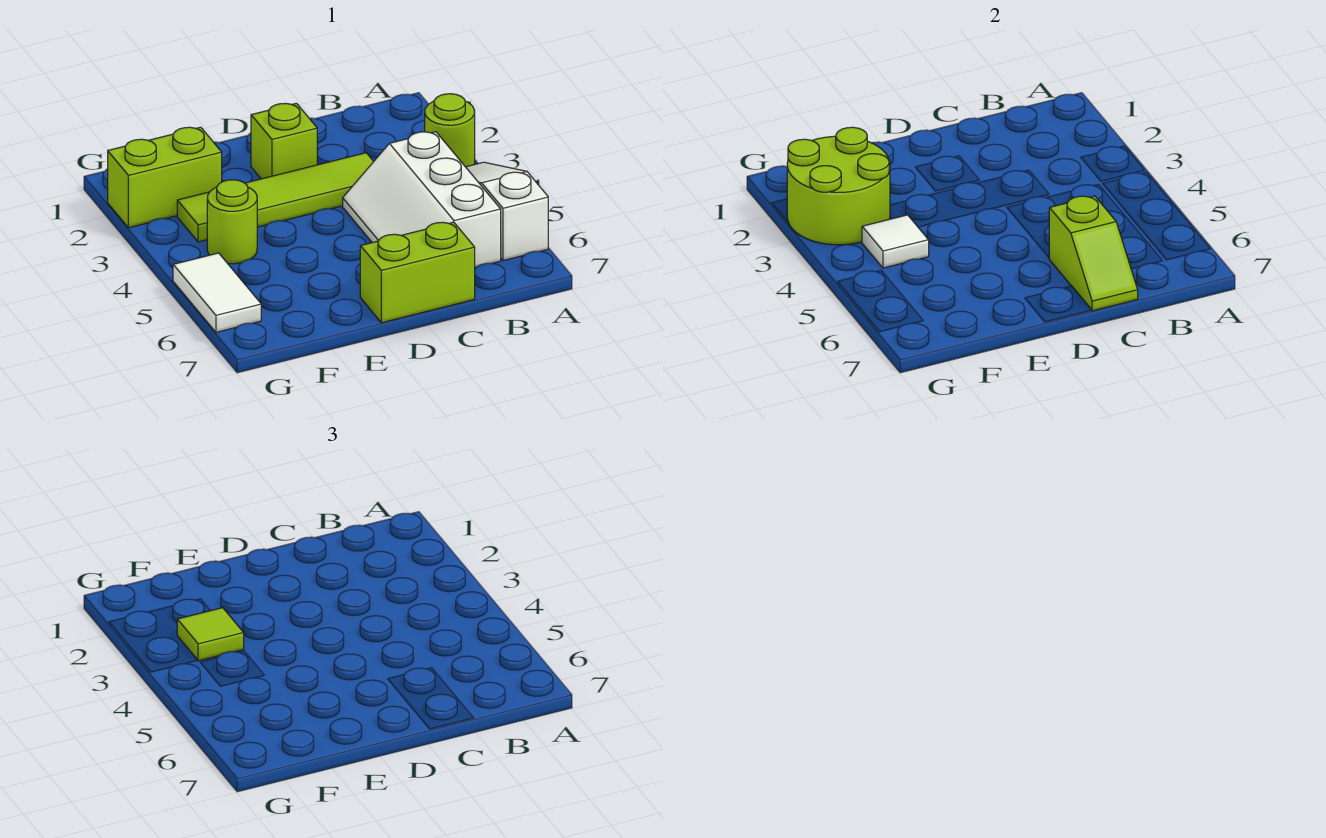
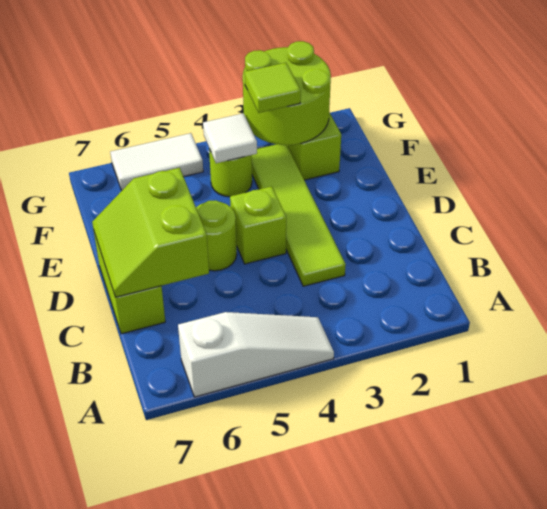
lime 1x1 round brick [425,94,475,167] -> lime 1x1 round brick moved to [196,200,237,271]
white 2x3 slope [343,132,501,268] -> none
lime 1x2 slope [1049,196,1138,311] -> lime 2x2 slope [92,168,209,297]
lime 1x1 brick [251,103,317,179] -> lime 1x1 brick moved to [230,186,286,264]

